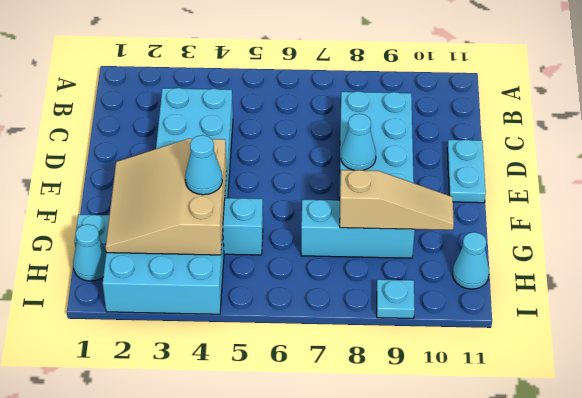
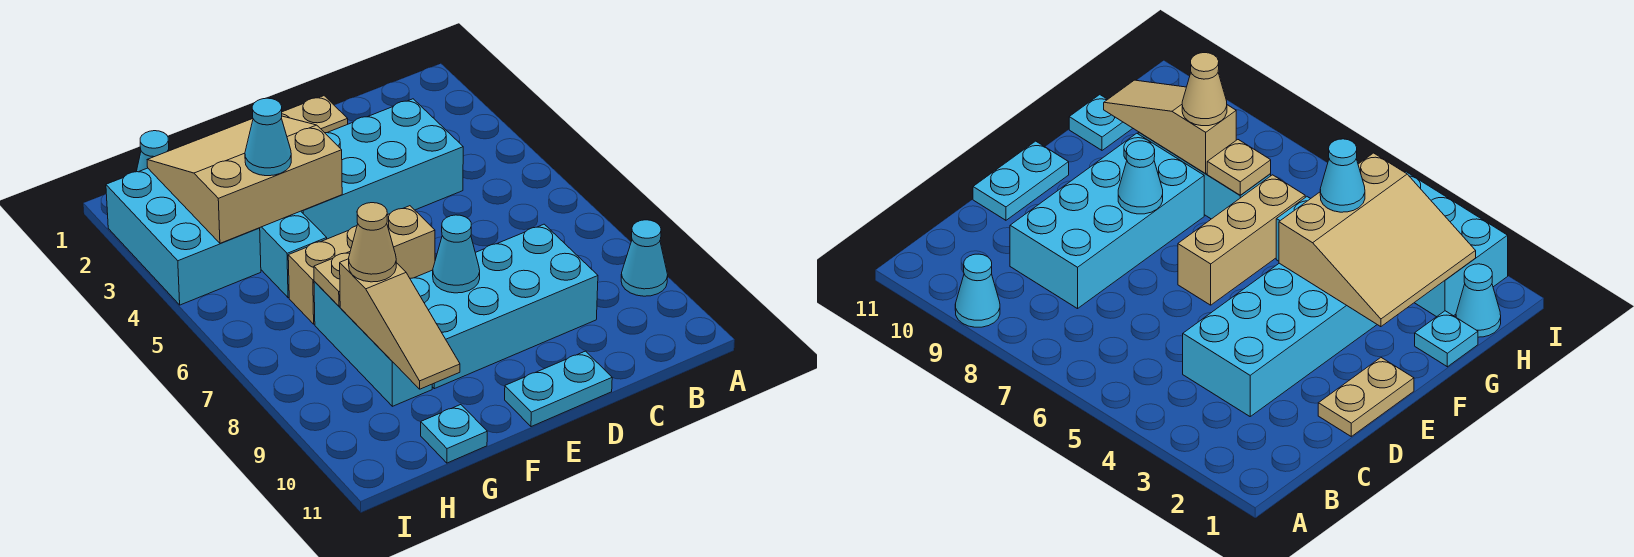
none -> tan 1x2 plate [282,96,348,133]
none -> tan 1x3 brick [288,206,435,324]
none -> tan 1x1 plate [314,252,350,306]
none -> tan 1x1 cone [349,203,396,282]
cyan 1x1 cone [453,232,489,289] -> cyan 1x1 cone moved to [621,220,668,296]
cyan 1x1 plate [377,279,415,318] -> cyan 1x1 plate moved to [421,405,487,463]

